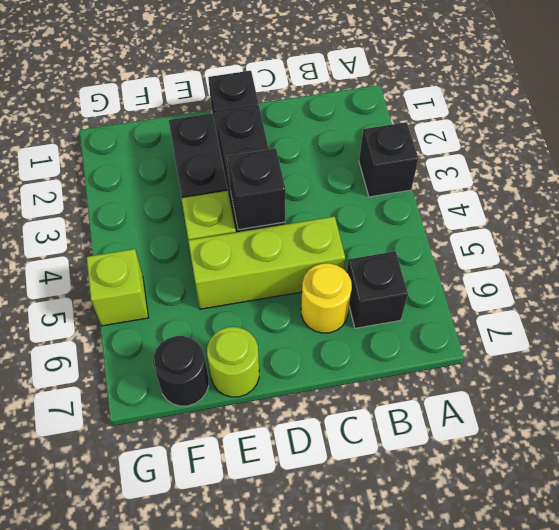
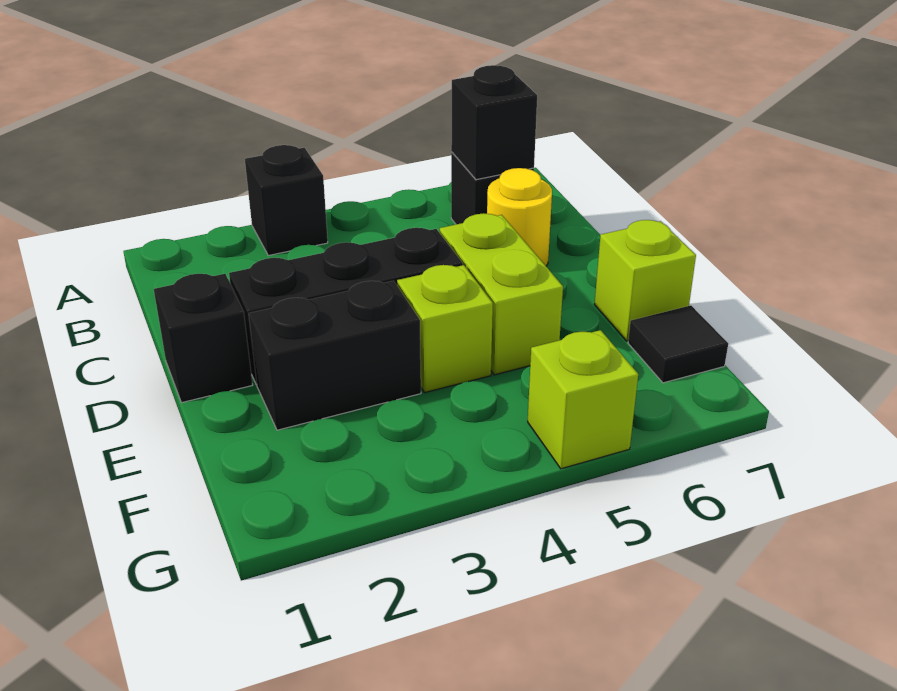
lime 1x3 brick [188,217,345,309] -> lime 1x2 brick [440,213,563,375]
black 1x1 brick [227,148,286,230] -> black 1x1 brick moved to [451,65,537,180]
lime 1x1 round brick [207,327,259,397] -> lime 1x1 brick [595,220,696,341]
black 1x1 round brick [153,336,209,406] -> black 1x1 tile [628,305,728,383]

